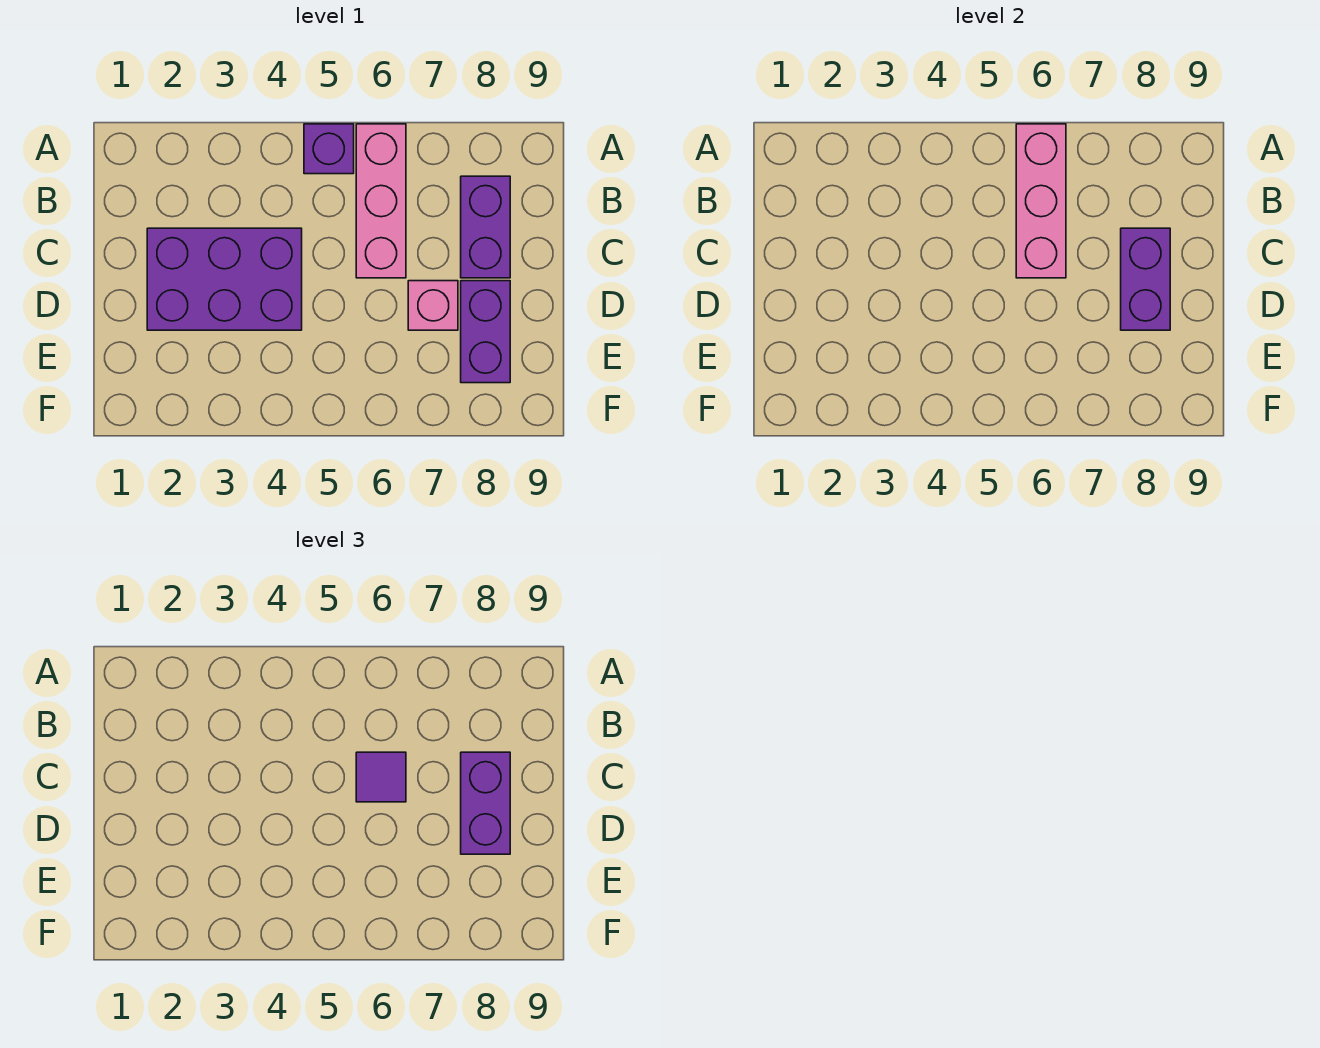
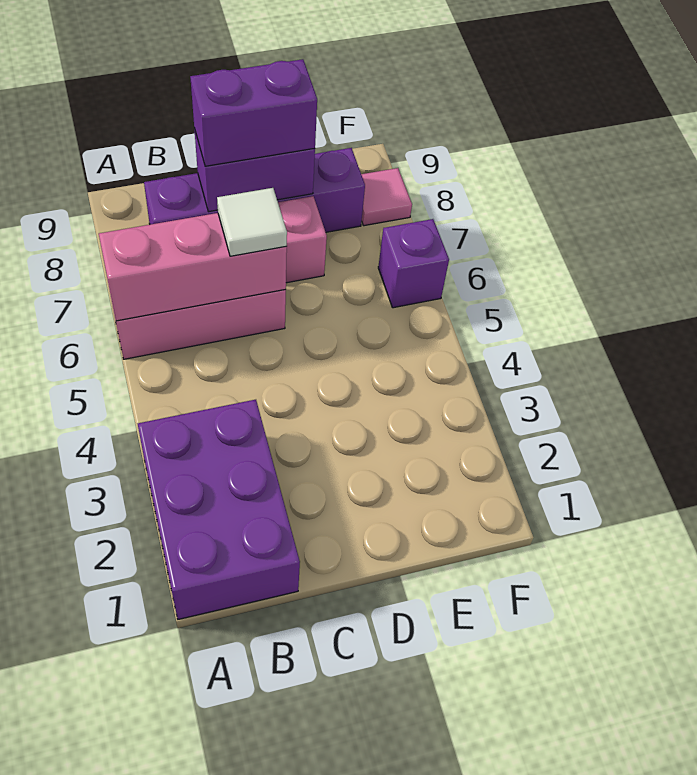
purple 1x1 brick [304,124,354,174] -> purple 1x1 brick moved to [378,219,449,308]
purple 2x3 brick [147,228,302,330] -> purple 2x3 brick moved to [138,400,300,619]
purple 1x1 tile [356,752,406,802] -> white 1x1 tile [217,188,287,256]
none -> pink 1x1 tile [361,168,412,226]

